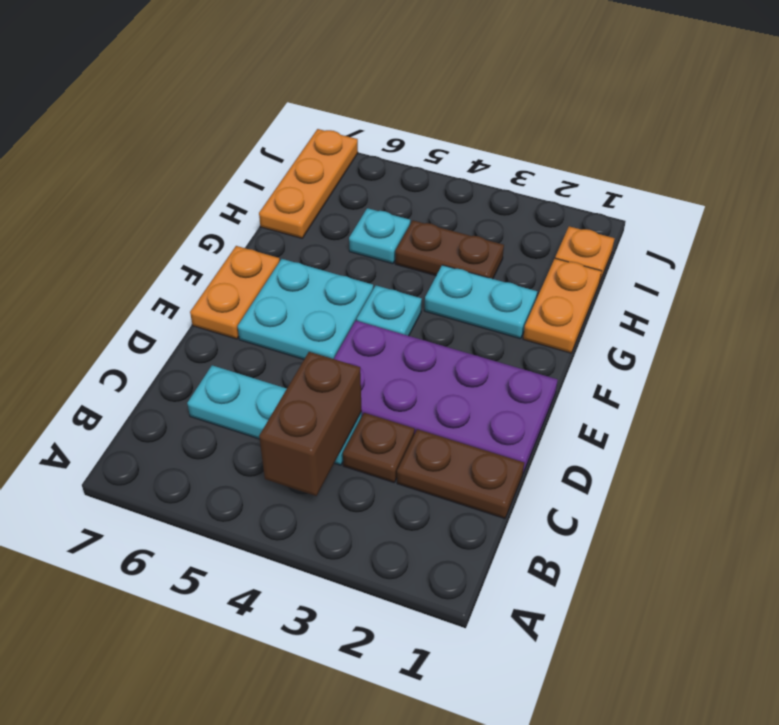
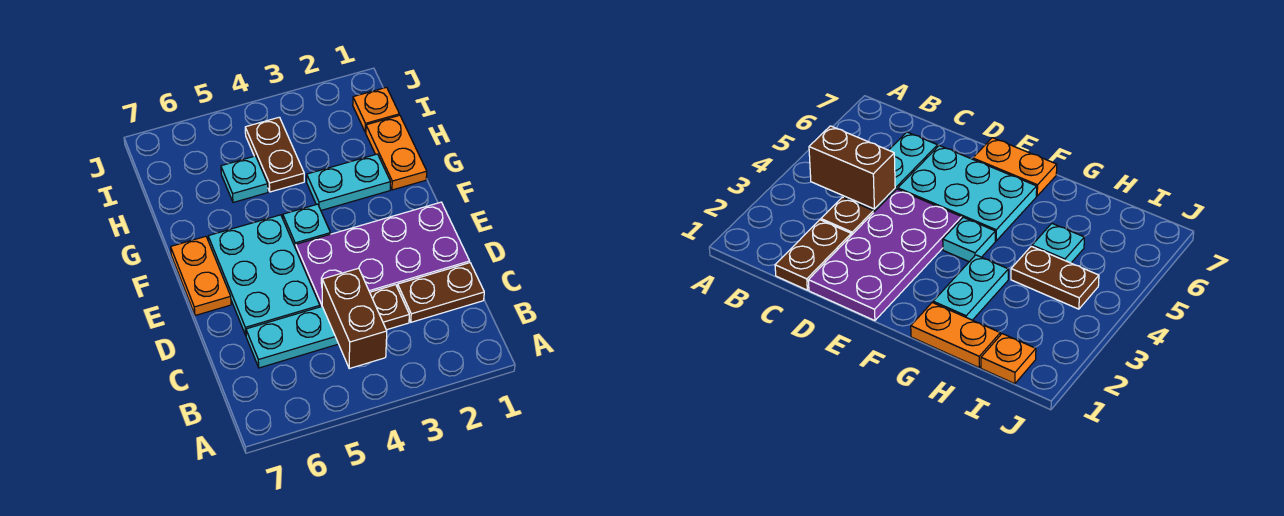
cyan 2x2 plate [238,259,373,359] -> cyan 2x3 plate [208,215,320,335]
brown 1x2 plate [395,220,504,279] -> brown 1x2 plate turned to [245,117,304,192]
orange 1x3 plate [259,129,358,238] -> none

